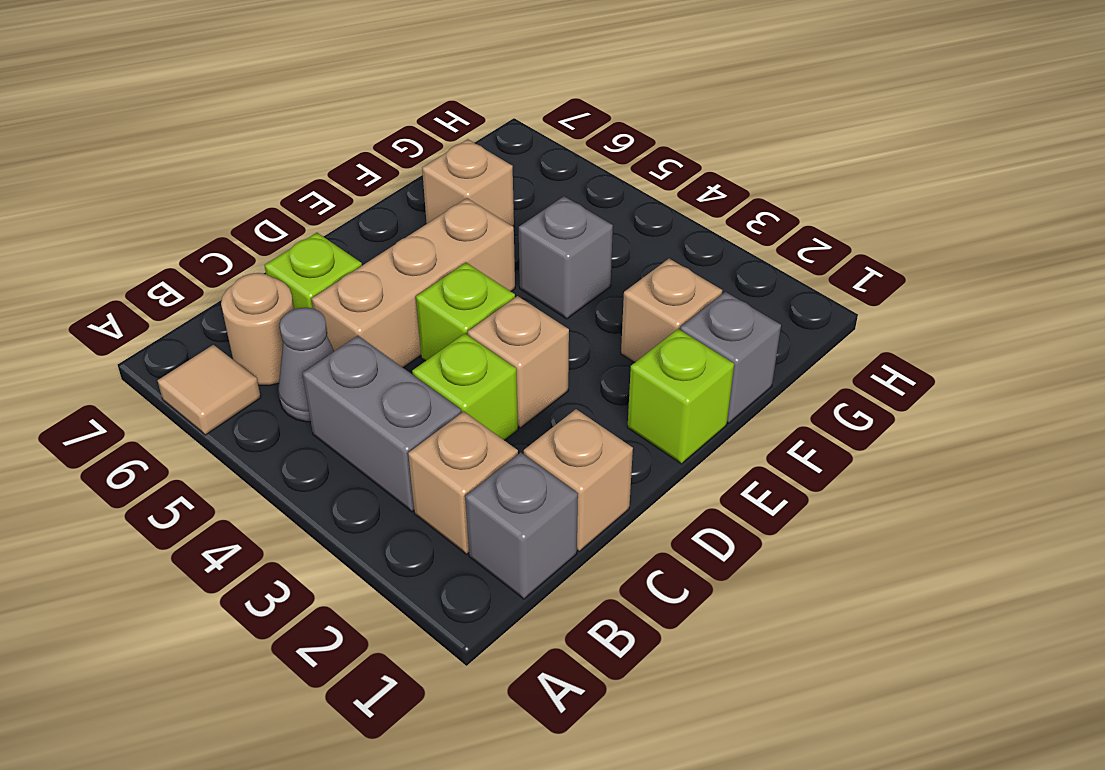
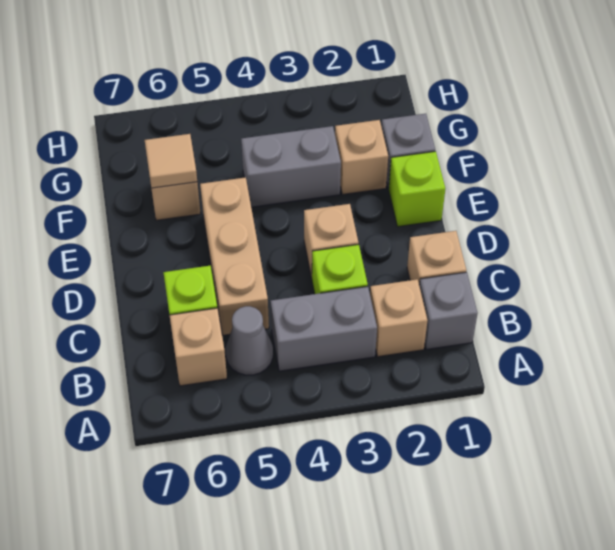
tan 1x1 tile [158,345,261,435] -> tan 1x1 tile moved to [145,134,197,188]
tan 1x1 round brick [221,273,294,385] -> tan 1x1 brick [170,308,227,386]
lime 1x1 brick [416,263,515,361] -> none
grey 1x1 brick [519,196,613,319] -> grey 1x2 brick [241,126,341,207]

